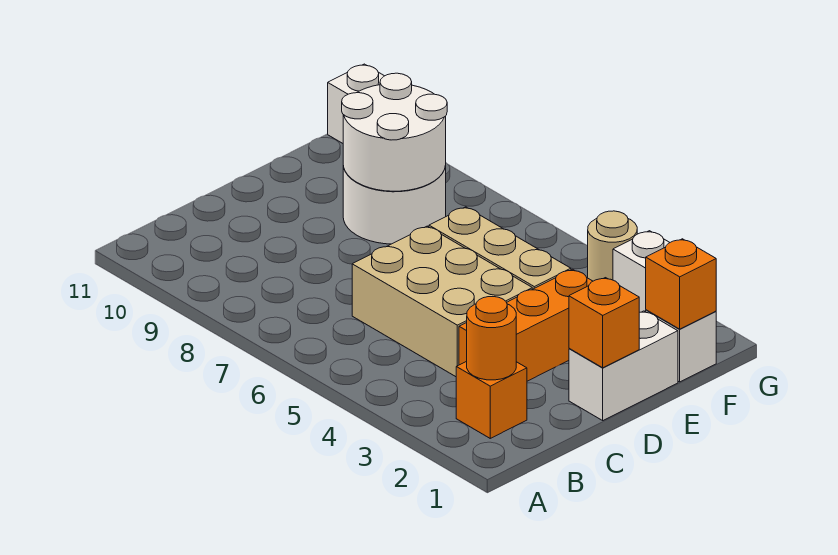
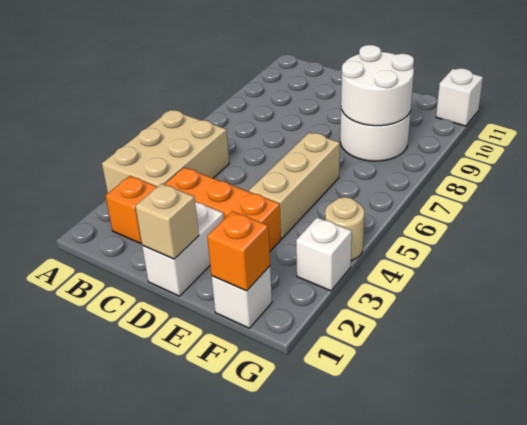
orange 1x1 round brick [467,297,516,380] -> none
tan 2x3 brick [352,226,532,377] -> tan 2x3 brick moved to [102,110,229,193]
white 1x2 brick [569,311,678,420] -> white 1x2 brick turned to [142,202,224,296]
orange 1x1 brick [569,278,639,368] -> tan 1x1 brick [135,183,199,259]

